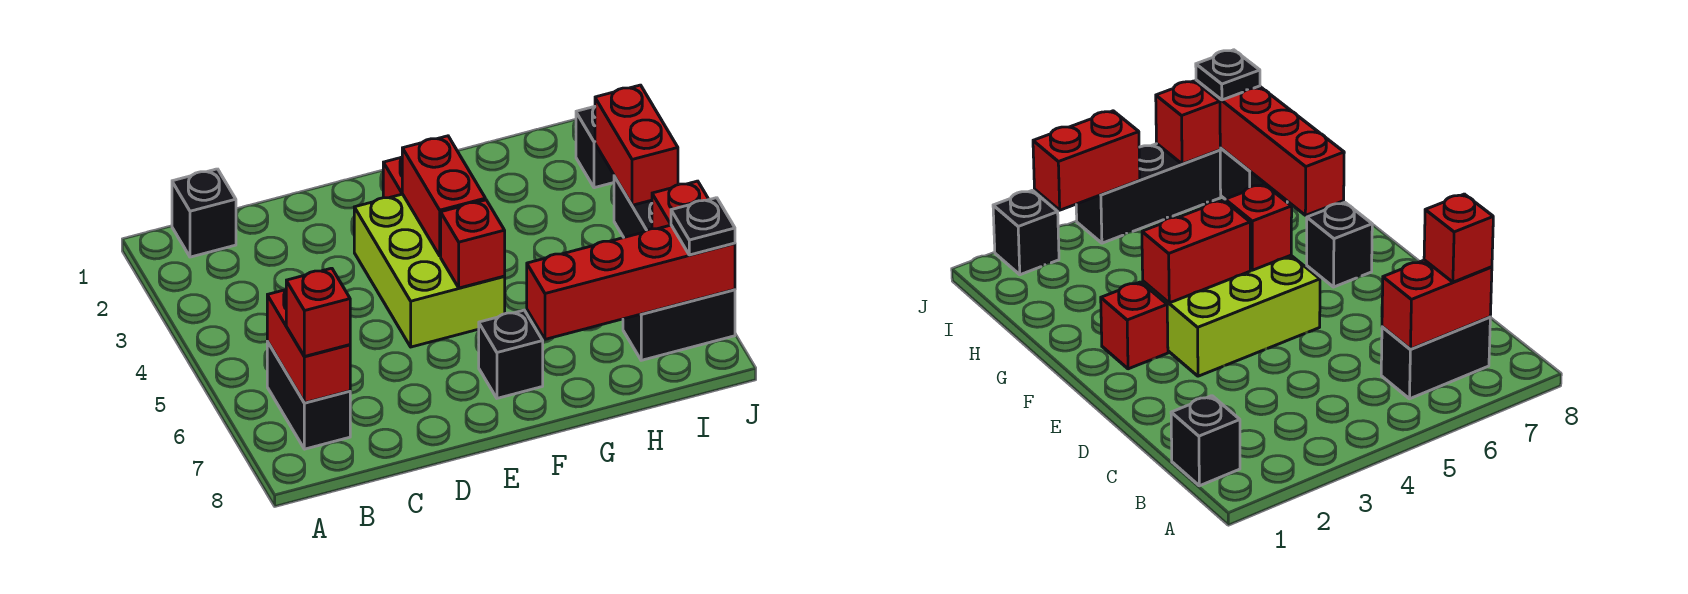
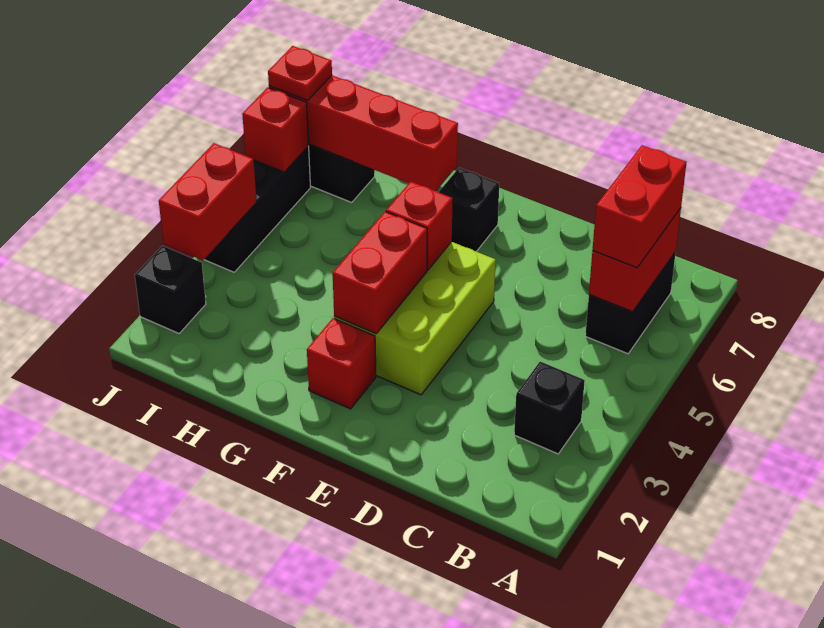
black 1x1 brick [172,169,236,257] -> black 1x1 brick moved to [514,361,585,454]
red 1x1 brick [286,268,350,356] -> red 1x2 brick [593,145,687,268]
black 1x1 plate [671,198,735,255] -> red 1x1 plate [268,46,332,100]

